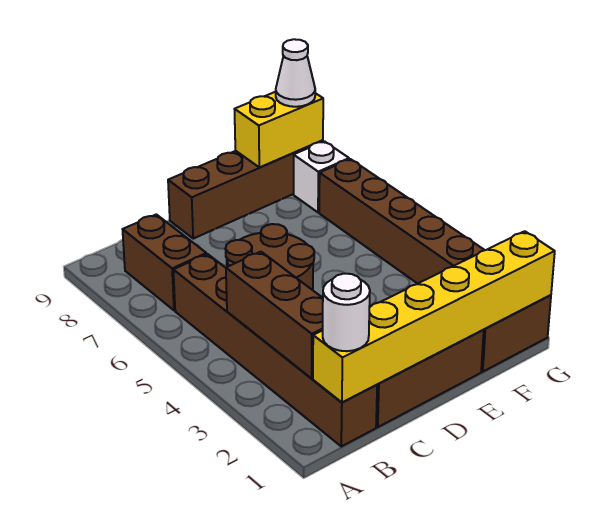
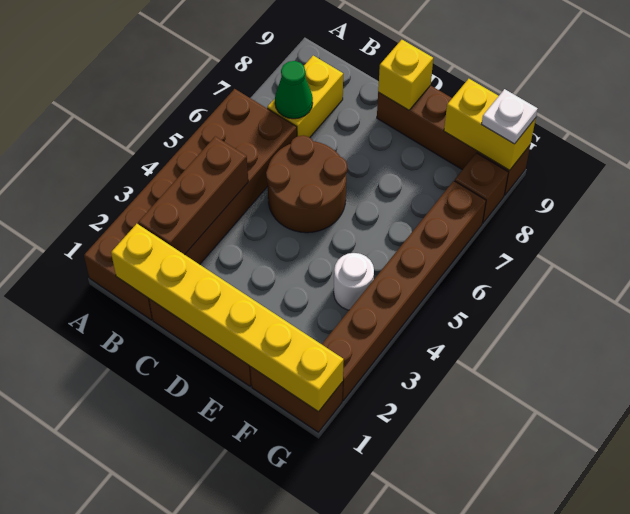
brown 1x6 brick [173,254,377,446] -> brown 2x6 brick [84,89,297,320]
white 1x1 round brick [323,274,370,351] -> white 1x1 round brick moved to [334,253,374,310]
brown 1x2 brick [123,214,206,310] -> yellow 1x2 brick [267,56,343,137]
none -> green 1x1 cone [275,61,313,119]
none -> yellow 1x1 brick [378,40,433,110]
white 1x1 brick [294,141,349,213] -> brown 1x1 brick [455,153,508,223]
white 1x1 cone [276,39,315,107] -> white 1x1 plate [482,89,538,144]

